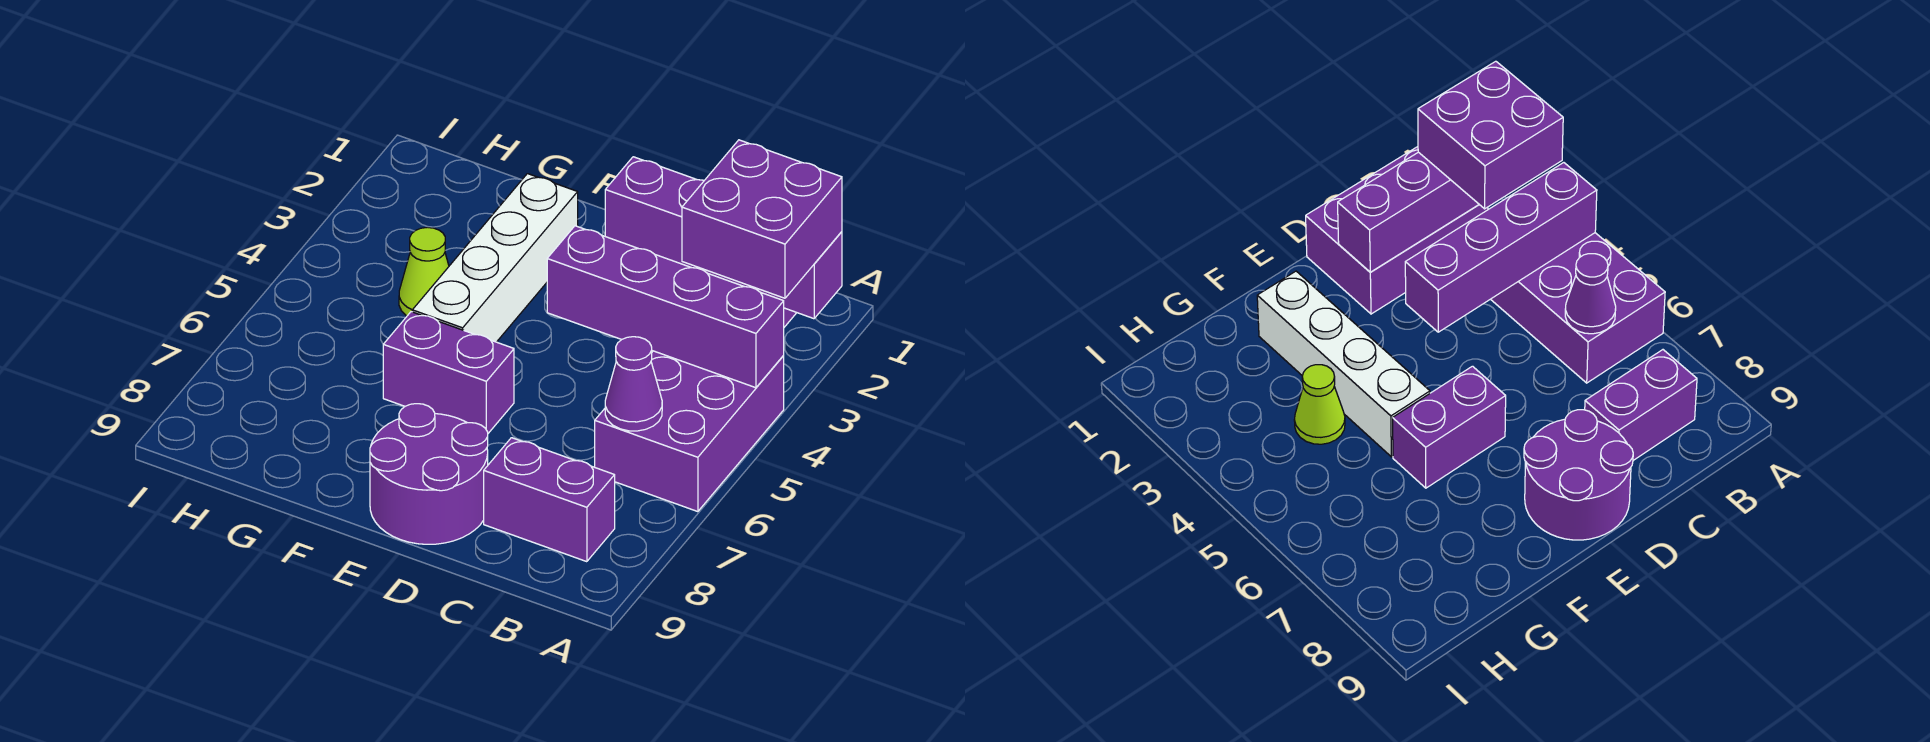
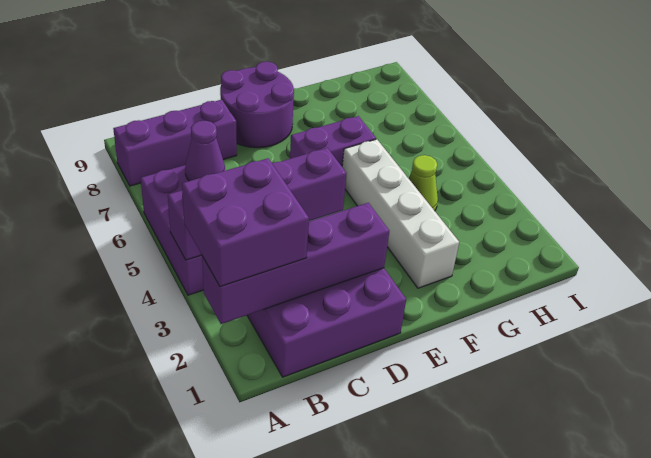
purple 1x2 brick [484,438,615,562] -> purple 1x3 brick [113,100,237,186]

